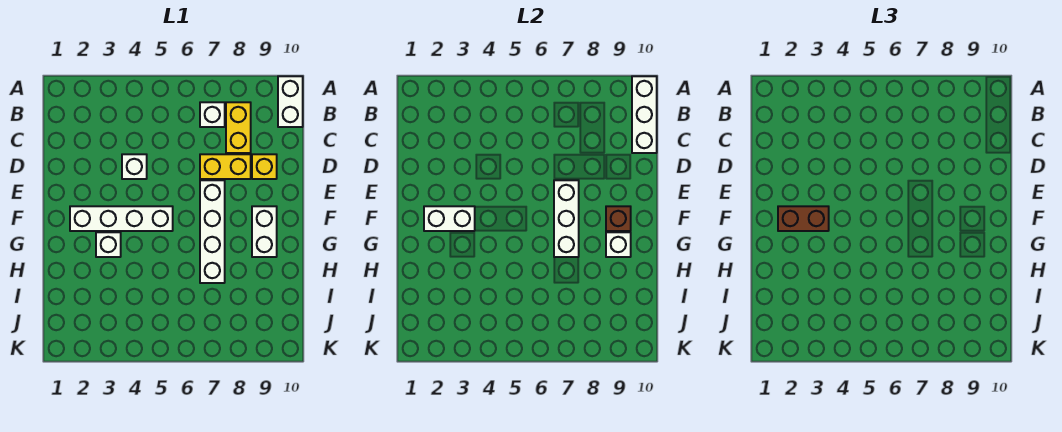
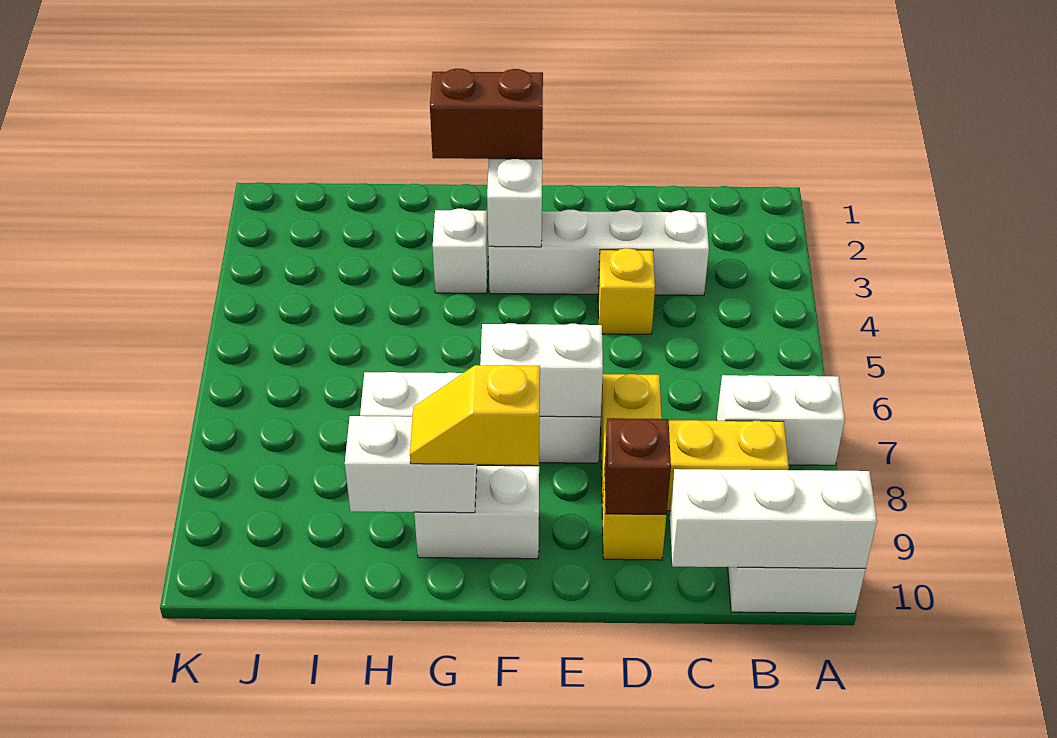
white 1x1 brick [200,102,225,127] -> white 1x2 brick [717,375,845,465]
white 1x1 brick [122,154,147,179] -> yellow 1x1 brick [598,248,655,334]
white 1x3 brick [554,180,579,257] -> white 1x2 brick [480,323,603,417]
white 1x4 brick [70,206,173,231] -> white 1x4 brick turned to [488,210,709,295]
brown 1x2 brick [778,206,829,231] -> brown 1x2 brick turned to [430,69,543,159]
brown 1x1 brick [606,206,631,231] -> brown 1x1 brick moved to [604,418,671,514]
none -> yellow 1x2 slope [410,365,540,465]
white 1x1 brick [606,232,631,257] -> white 1x2 brick [345,416,477,513]

